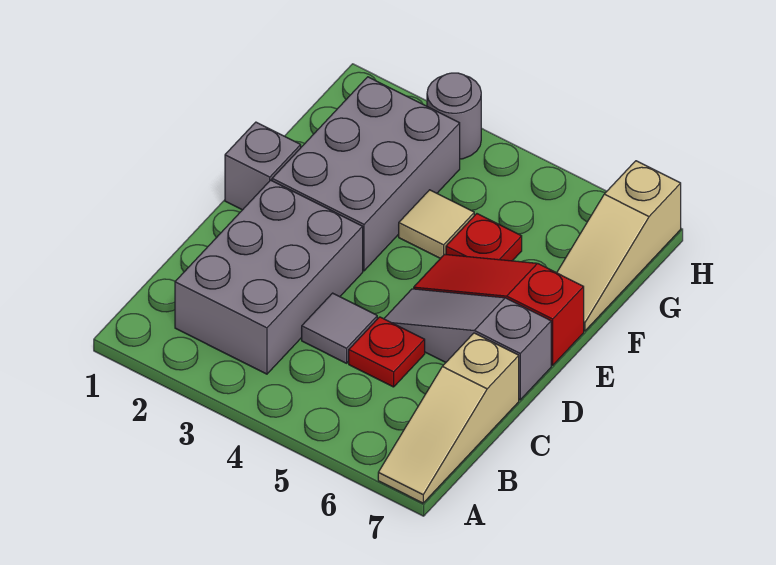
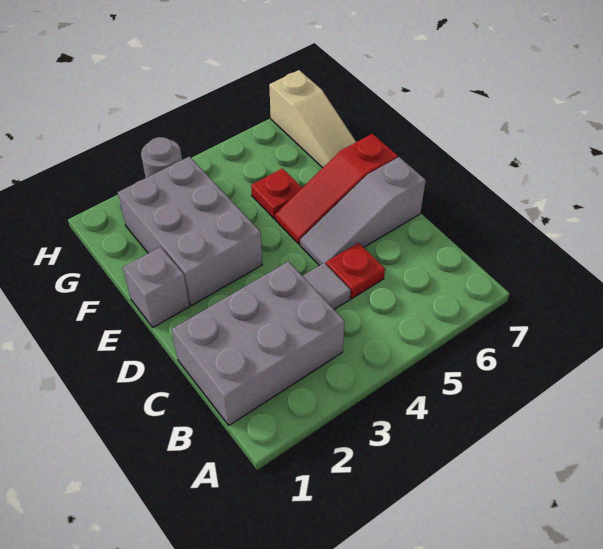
tan 1x3 slope [378,333,519,503] -> none
grey 2x3 brick [175,180,363,374] -> grey 2x3 brick turned to [172,262,345,425]
tan 1x1 tile [399,190,474,258] -> none

